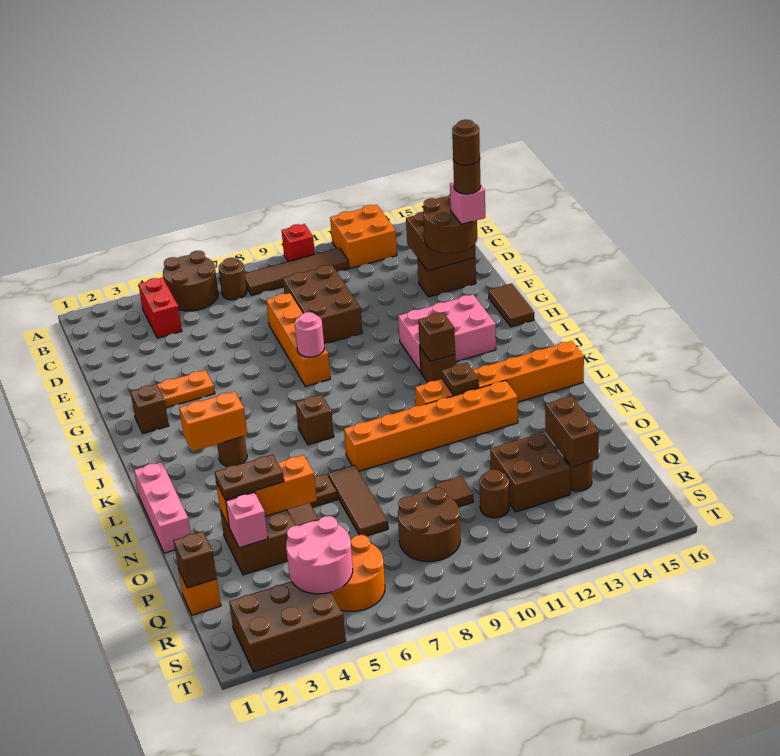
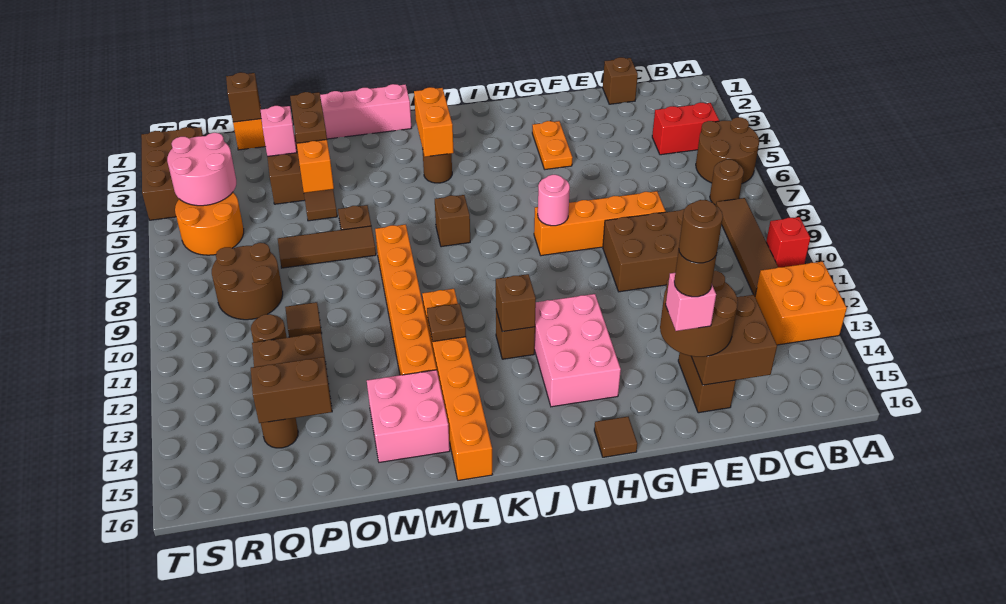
brown 1x2 tile [489,283,534,327] -> brown 1x1 tile [594,417,637,457]
brown 1x1 brick [131,384,169,434] -> brown 1x1 brick moved to [603,57,638,104]
none -> pink 2x2 brick [367,370,450,462]

